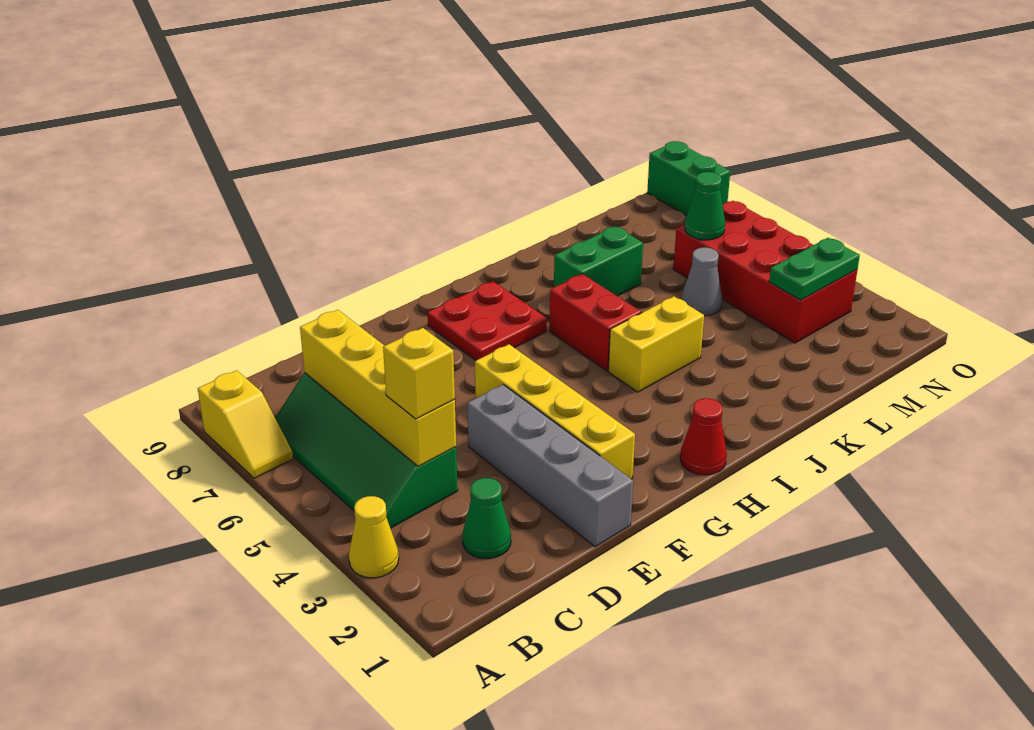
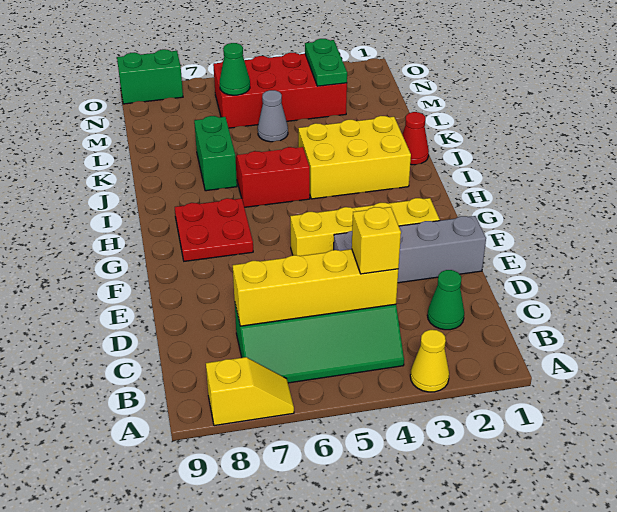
red 1x1 cone [680,398,727,475] -> red 1x1 cone moved to [402,112,429,165]
yellow 1x2 brick [608,296,704,392] -> yellow 2x3 brick [298,116,411,199]

